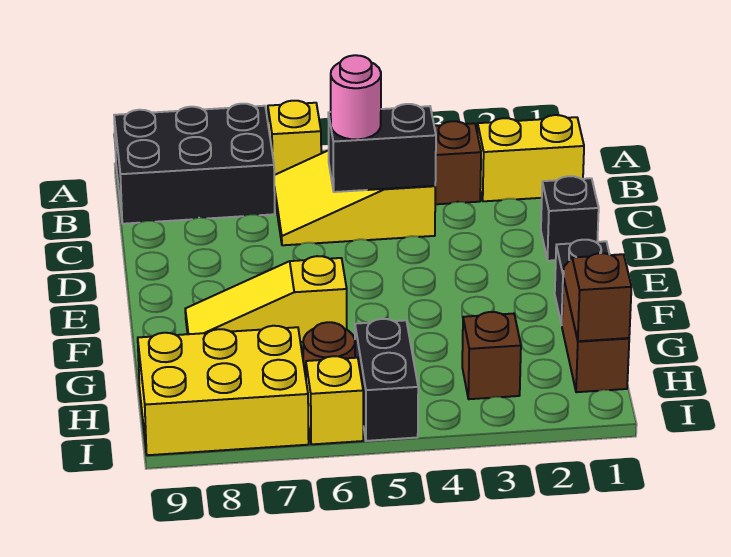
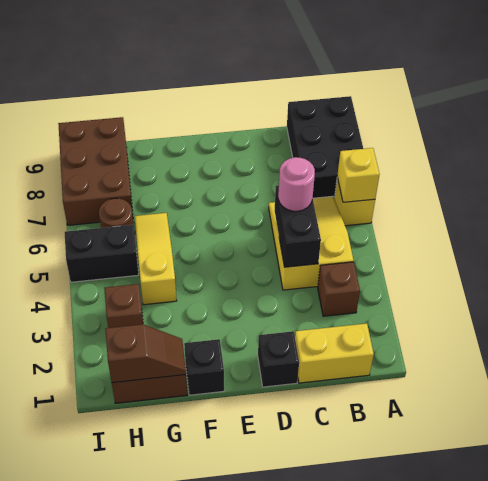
yellow 1x2 brick [477,115,584,201] -> yellow 1x2 brick turned to [295,323,374,383]
yellow 1x3 slope [185,256,347,342] -> yellow 1x3 slope moved to [135,213,177,305]
yellow 2x3 brick [138,326,309,455] -> brown 2x3 brick [58,117,133,225]
yellow 1x1 brick [306,356,363,444] -> yellow 1x1 brick moved to [337,148,380,202]

